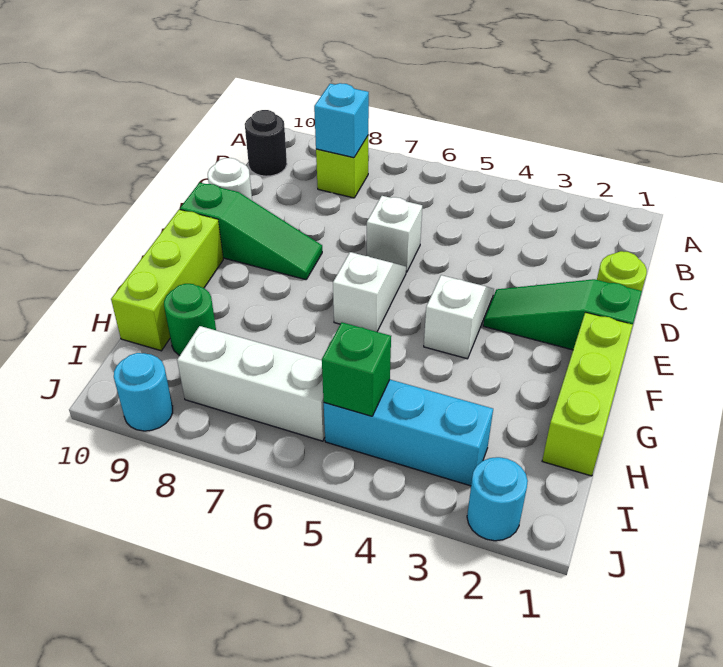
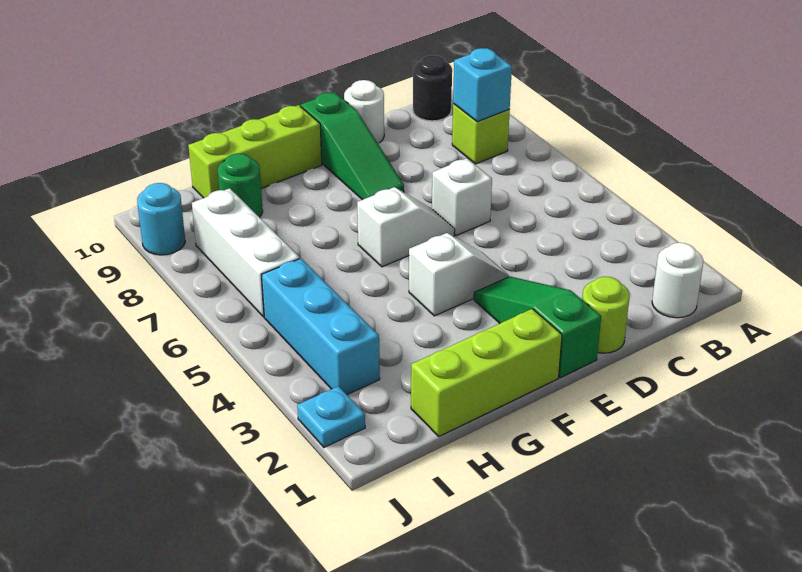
none -> white 1x1 round brick [652,243,703,318]
green 1x1 brick [322,322,391,416] -> none
cyan 1x1 round brick [467,457,528,541] -> cyan 1x1 plate [297,386,365,447]

